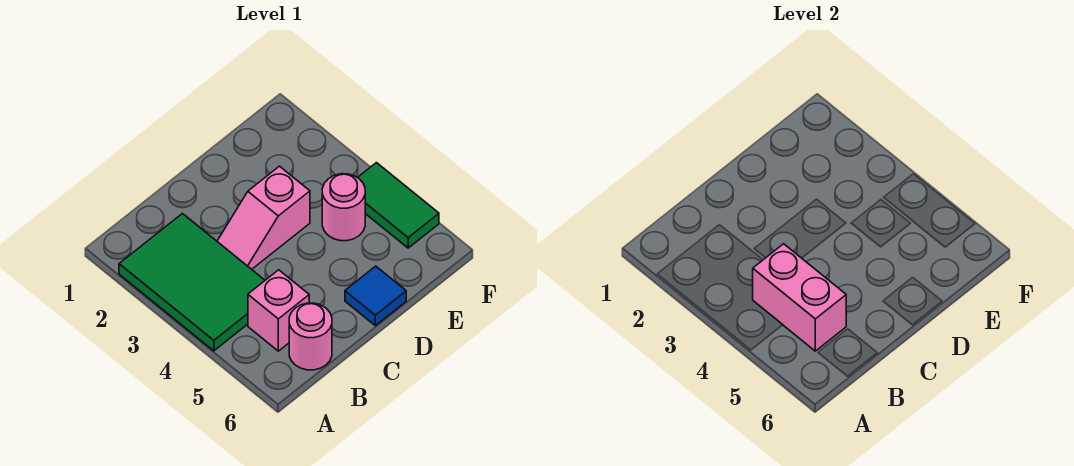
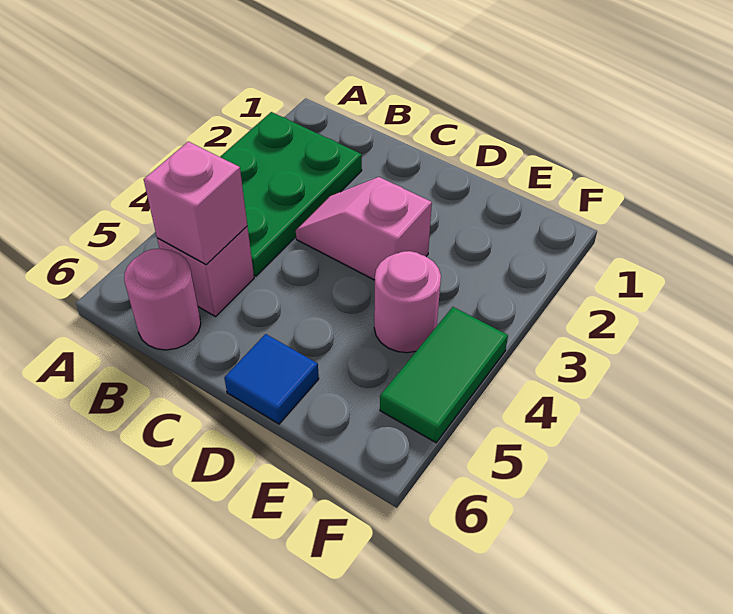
green 2x3 tile [119,214,265,351] -> green 2x3 plate [220,112,362,276]
pink 1x2 brick [753,244,846,351] -> pink 1x1 brick [144,141,247,265]

